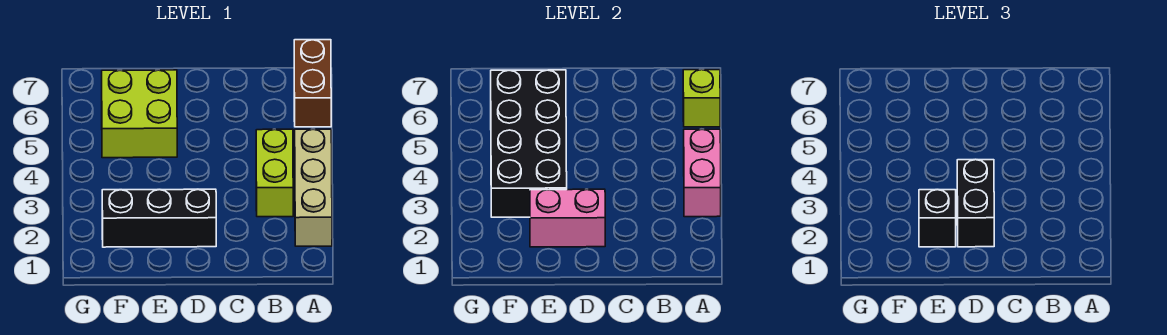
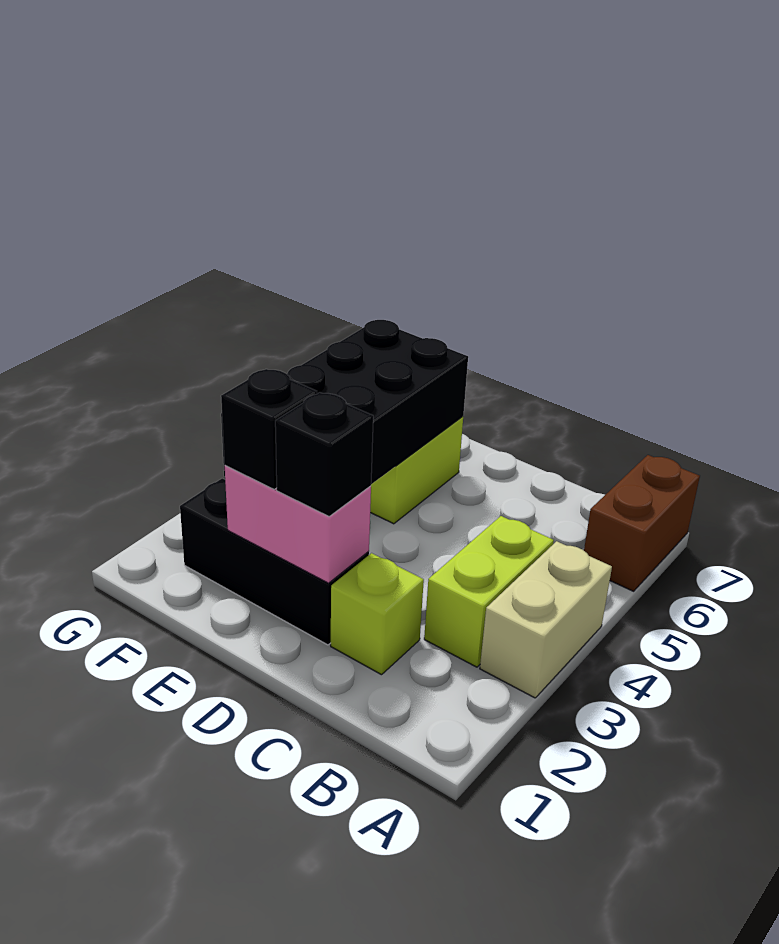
tan 1x3 brick [295,129,332,246] -> tan 1x2 brick [480,541,612,698]
pink 1x2 brick [684,129,721,217] -> none
lime 1x1 brick [683,70,720,127] -> lime 1x1 brick moved to [331,553,424,675]
black 1x2 brick [957,160,994,247] -> black 1x1 brick [275,392,373,516]

